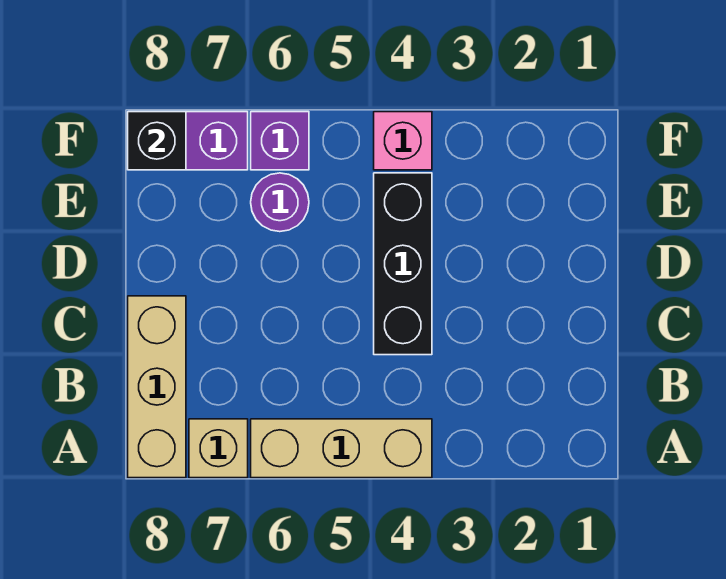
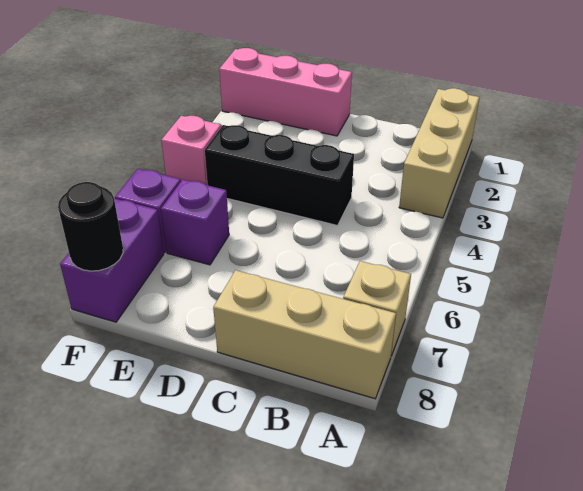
tan 1x3 brick [251,419,432,478] -> tan 1x3 brick moved to [399,88,479,218]
none -> pink 1x3 brick [219,48,352,136]
purple 1x1 round brick [251,173,309,232] -> purple 1x1 brick [161,180,229,265]
black 1x1 brick [128,112,186,170] -> black 1x1 round brick [58,182,123,271]

